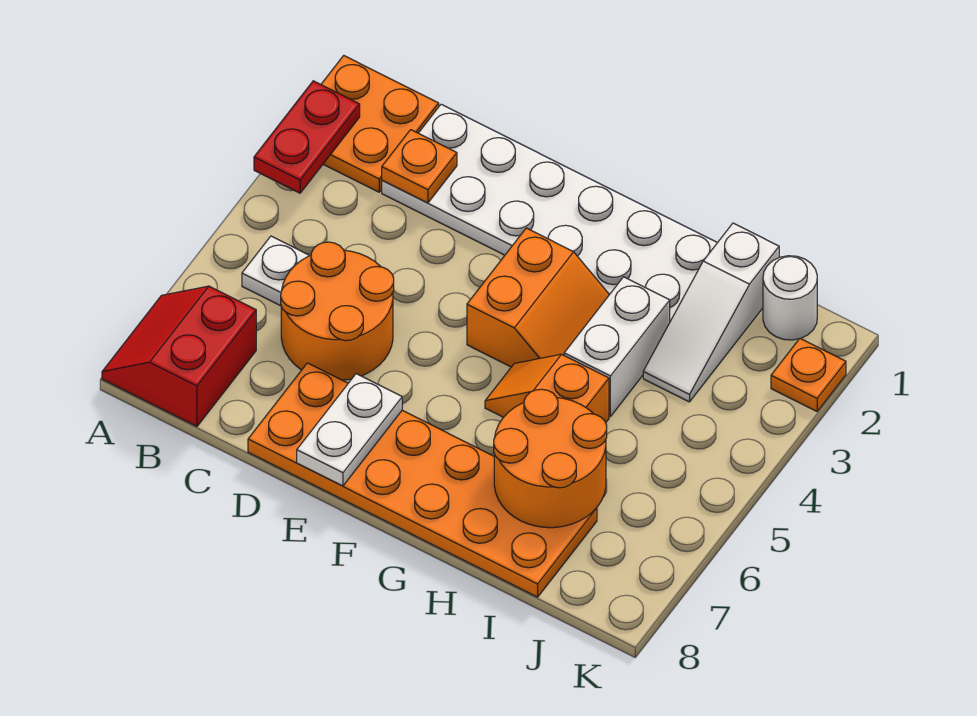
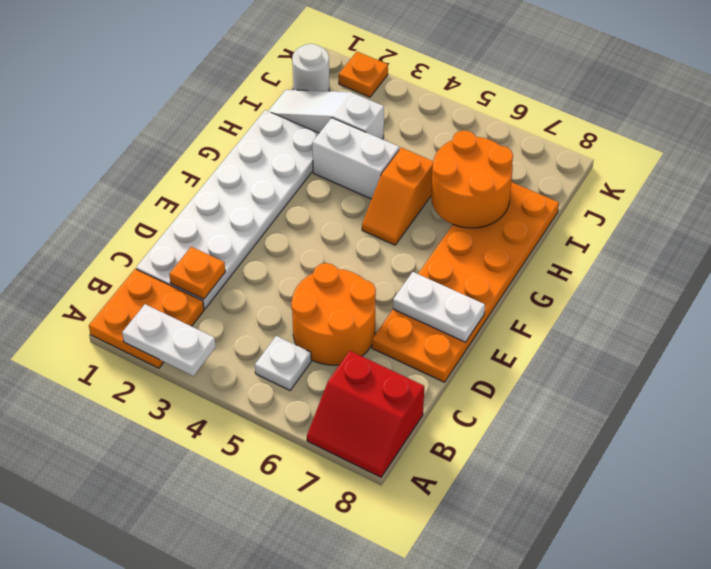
red 1x2 plate [254,81,360,193] -> white 1x2 plate [122,304,216,376]
orange 2x2 slope [467,228,609,367] -> none
white 1x3 slope [643,223,779,402] -> white 1x3 slope turned to [268,90,384,139]

